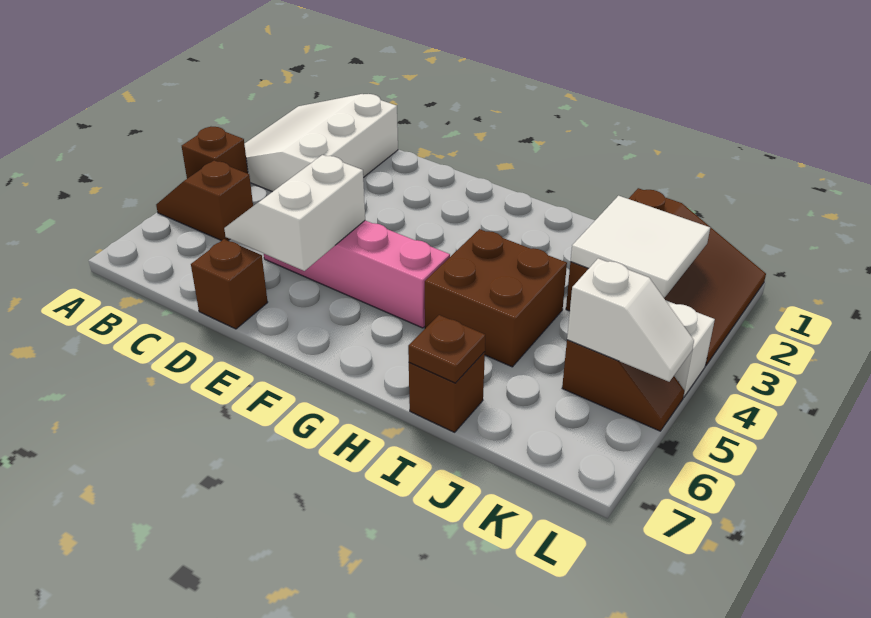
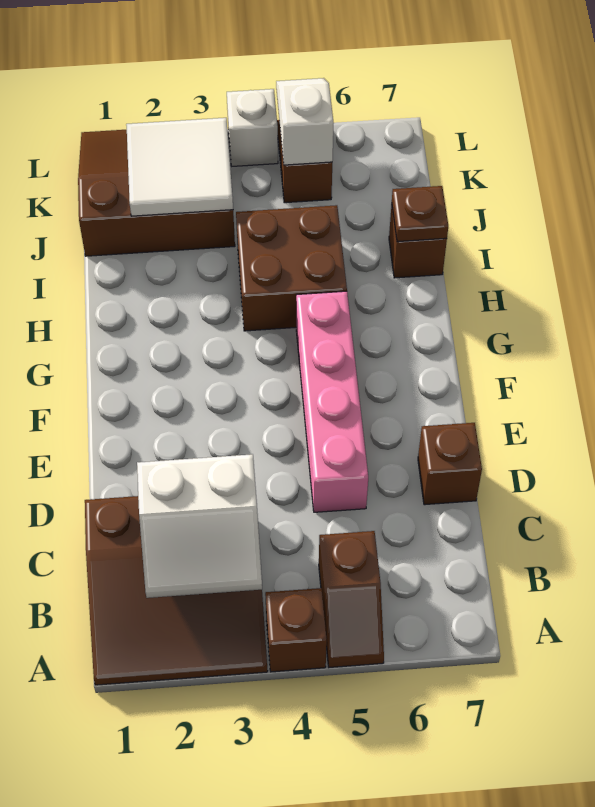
white 3x3 slope [244,94,398,192] -> brown 3x3 slope [85,496,268,685]
white 2x2 slope [224,155,365,271] -> white 2x2 slope moved to [137,454,262,598]

